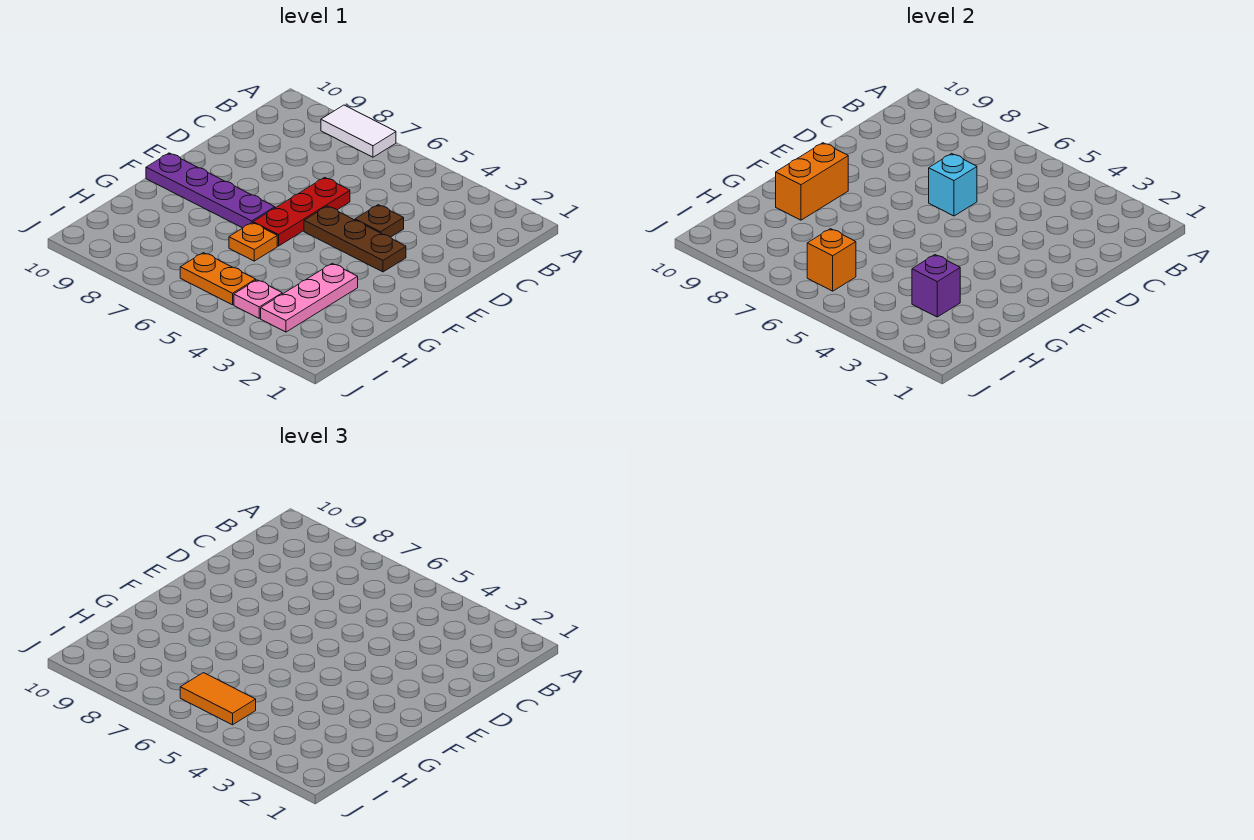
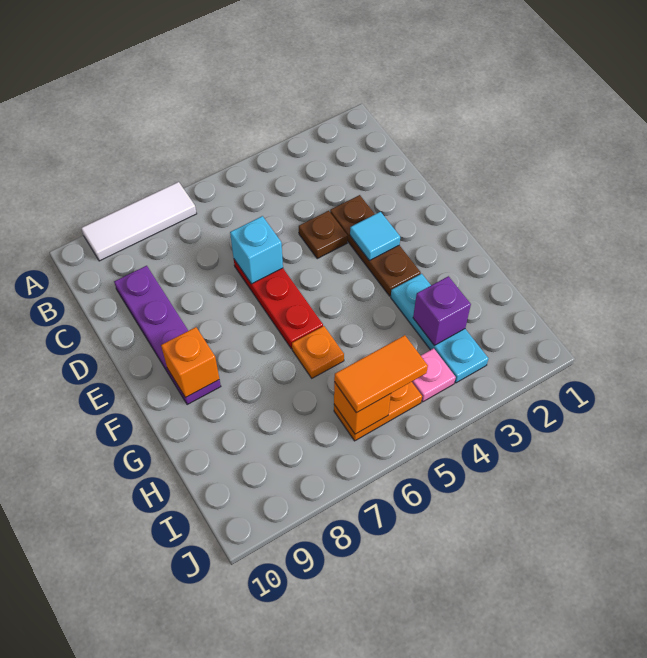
white 1x2 tile [321,105,396,157] -> white 1x3 tile [81,182,197,261]
brown 1x3 plate [304,206,406,272] -> brown 1x3 plate turned to [330,195,421,296]
none -> cyan 1x1 tile [350,212,400,261]
purple 1x4 plate [146,153,275,228] -> purple 1x4 plate turned to [114,266,221,405]
orange 1x2 brick [776,143,848,220] -> orange 1x1 brick [161,327,219,398]
pink 1x3 plate [261,263,358,332] -> cyan 1x3 plate [391,274,488,383]

